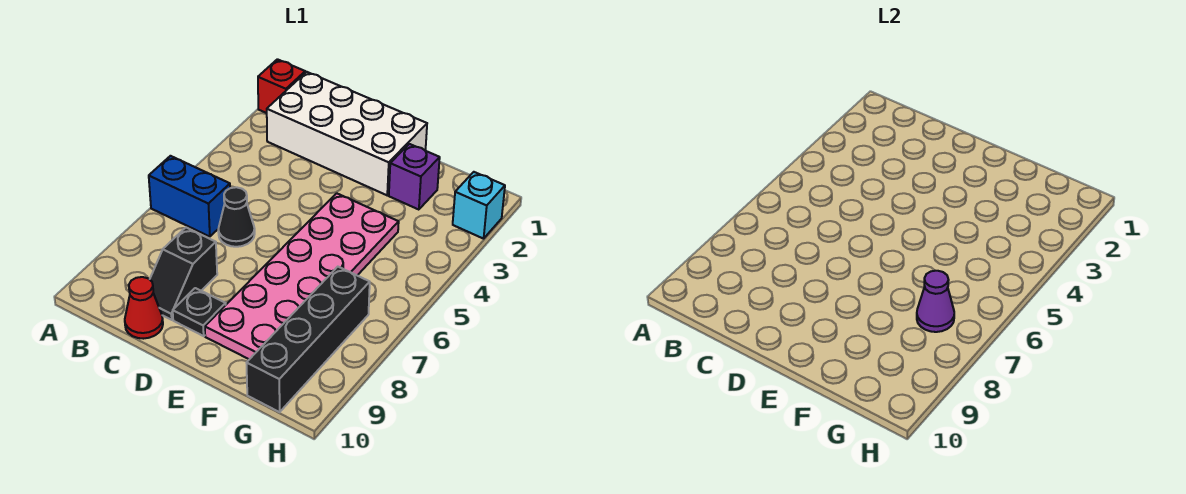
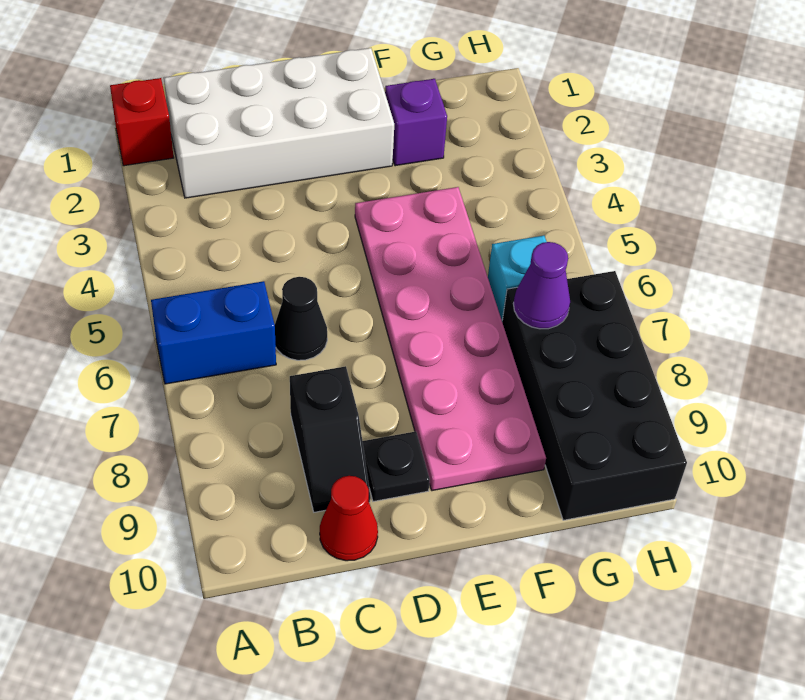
black 1x4 brick [247,267,370,412] -> black 2x4 brick [502,271,687,520]
cyan 1x1 brick [453,172,505,239] -> cyan 1x1 brick moved to [488,236,547,320]

